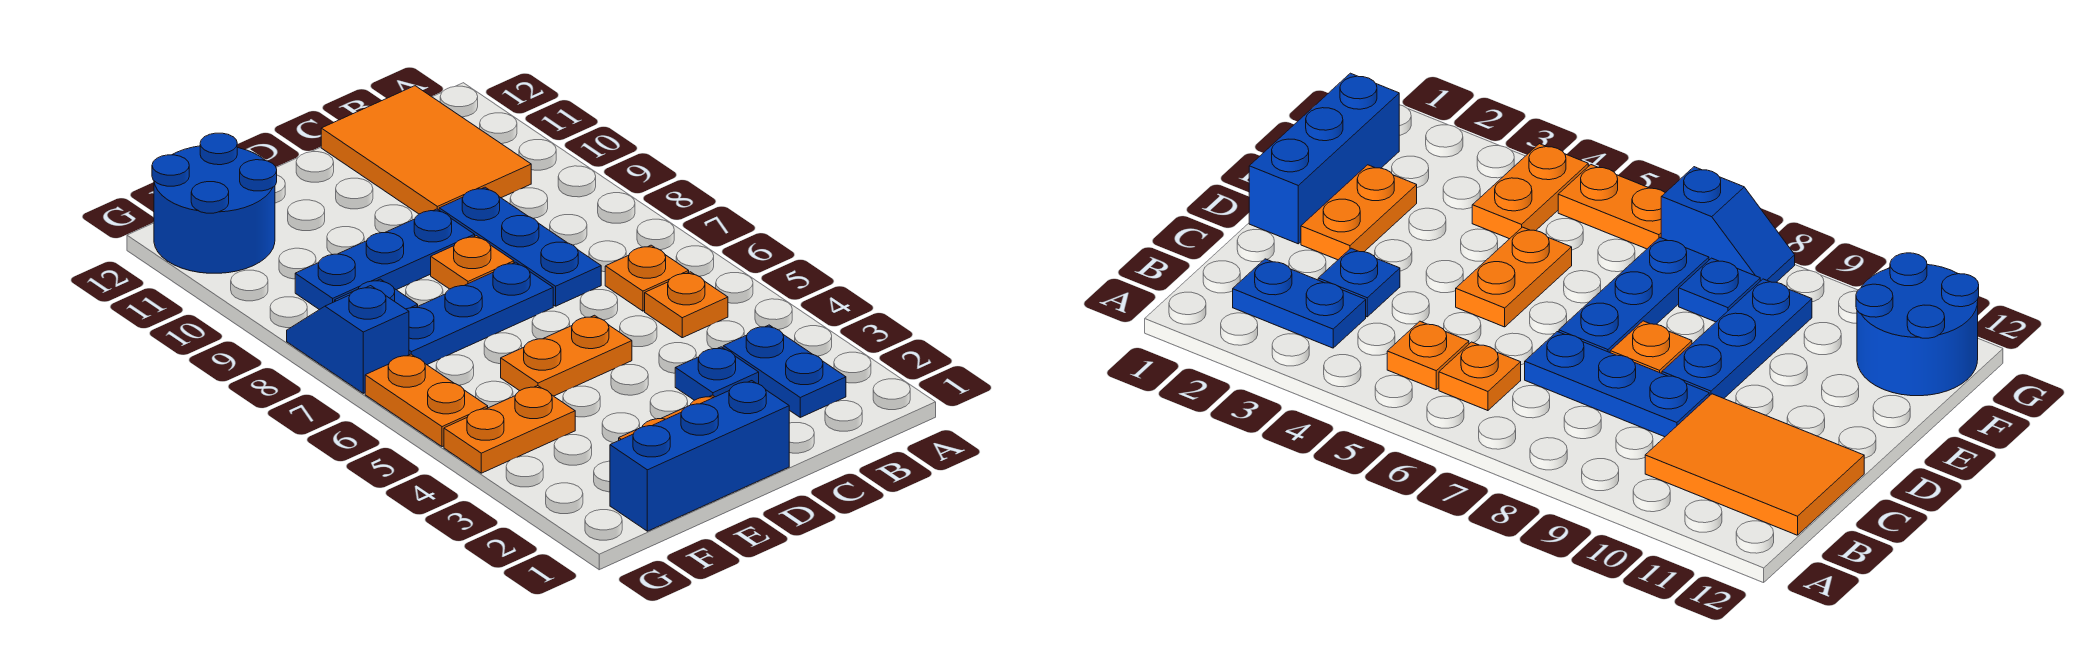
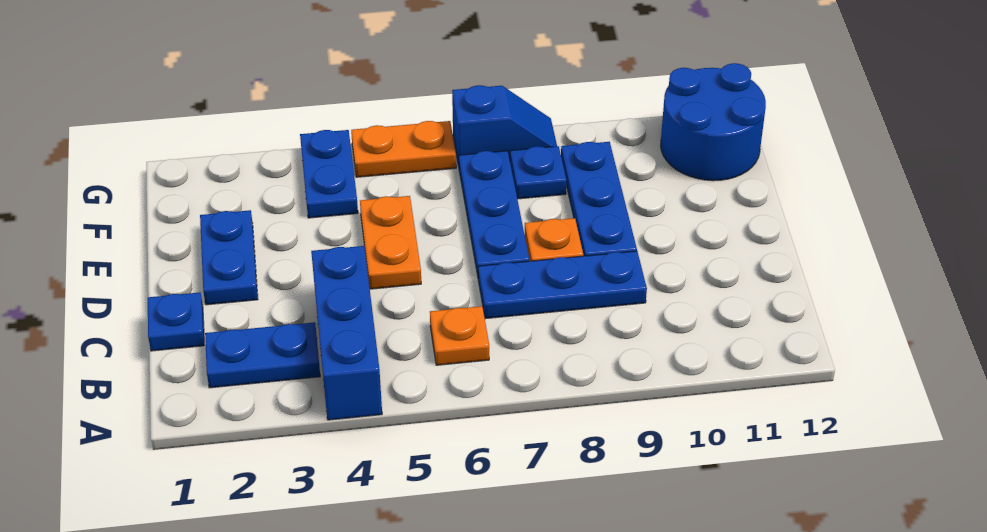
orange 1x1 plate [645,272,728,338] -> none
orange 2x3 tile [321,86,531,214] -> none
blue 1x1 plate [675,347,759,400] -> blue 1x1 plate moved to [148,292,204,351]
blue 1x3 brick [610,381,789,531] -> blue 1x3 brick moved to [311,246,382,420]
orange 1x2 plate [1301,165,1417,260] -> blue 1x2 plate [200,210,258,305]
orange 1x2 plate [444,386,575,473] -> blue 1x2 plate [300,130,358,218]

